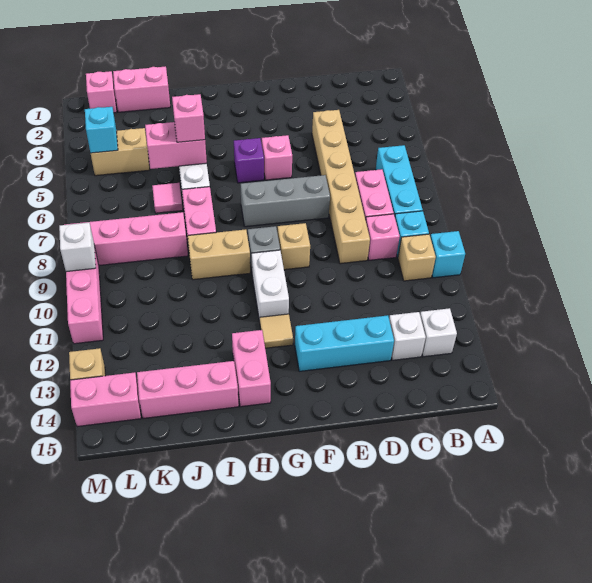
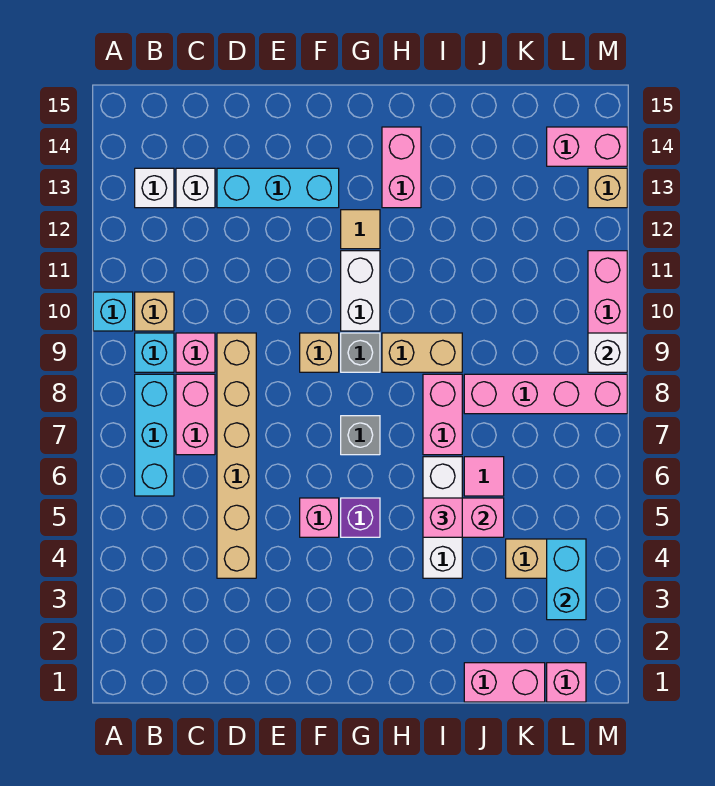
grey 1x3 brick [241,175,330,227] -> grey 1x1 brick [341,416,380,455]
pink 1x3 brick [137,361,239,419] -> none
cyan 1x1 brick [85,107,118,153] -> cyan 1x2 brick [547,539,586,620]

